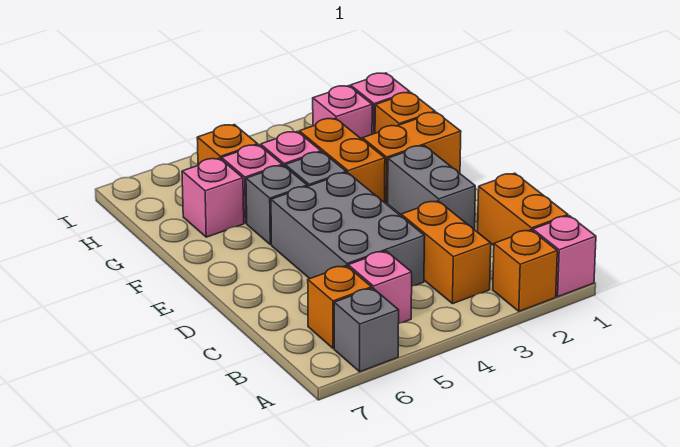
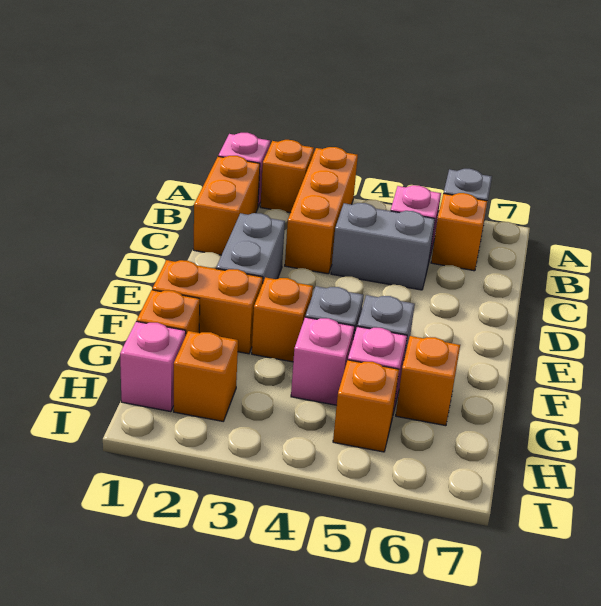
orange 1x2 brick [401,201,491,304] -> orange 1x3 brick [285,147,358,274]
grey 2x3 brick [271,173,425,286] -> grey 1x2 brick [331,203,435,290]
orange 1x2 brick [299,118,385,203] -> orange 1x1 brick [252,277,313,362]
pink 1x1 brick [182,158,244,237] -> orange 1x1 brick [396,336,460,426]
pink 1x1 brick [313,86,372,139] -> orange 1x1 brick [174,331,238,421]

